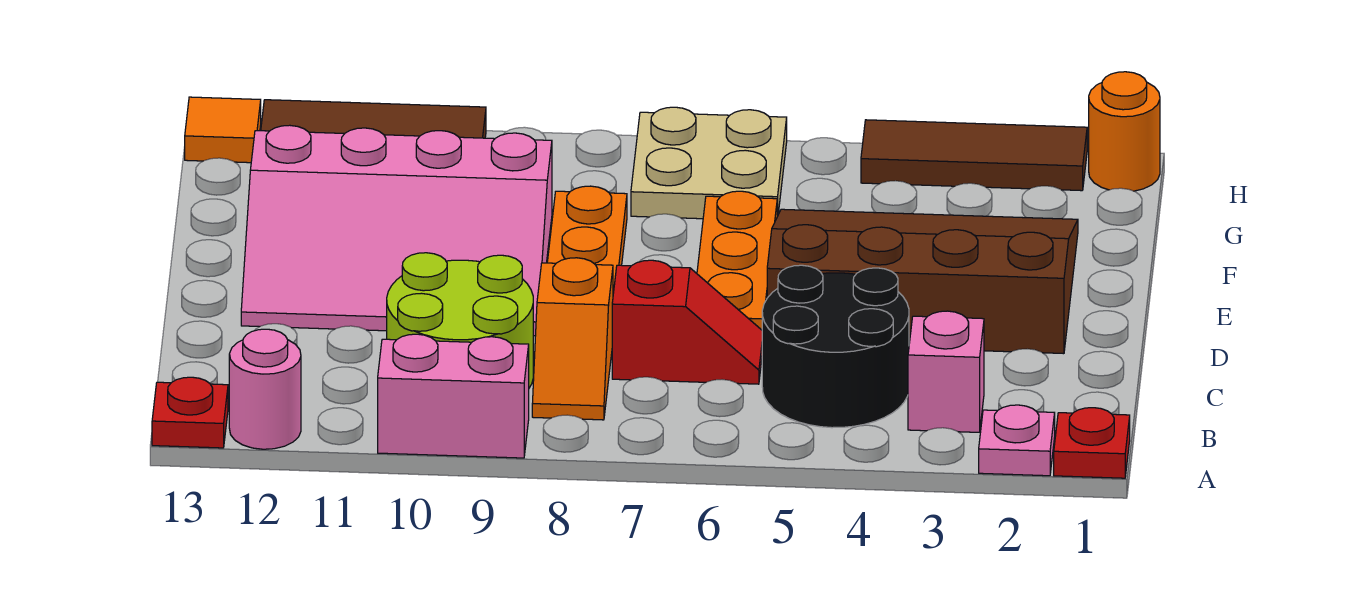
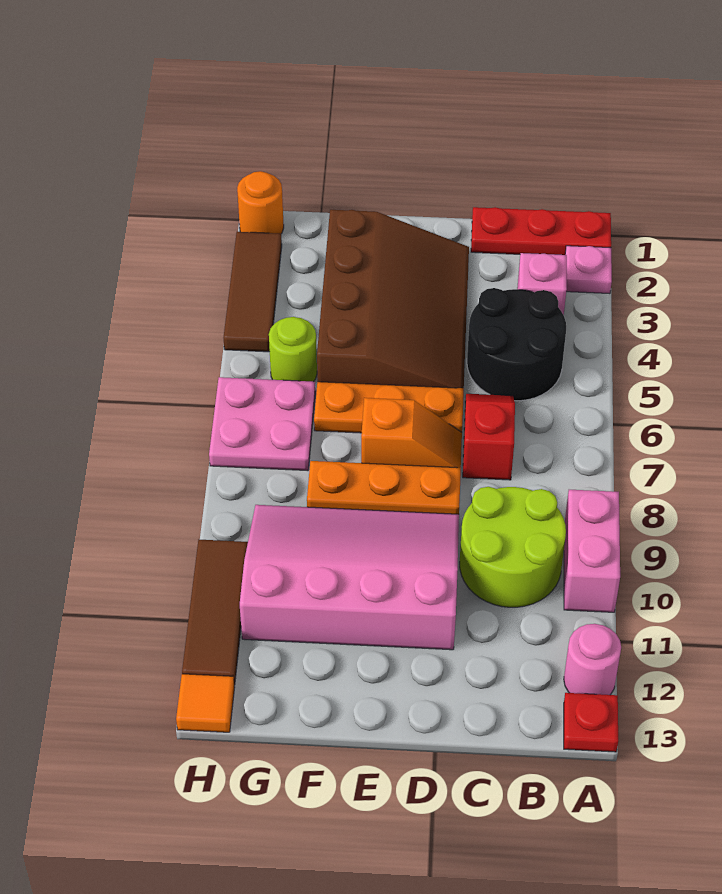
red 1x1 plate [1054,408,1130,478] -> red 1x3 plate [471,207,611,255]
orange 1x2 slope [532,258,613,420] -> orange 1x2 slope moved to [361,398,462,468]
brown 3x4 slope [767,209,1078,354] -> brown 3x4 slope turned to [317,210,469,388]
pink 3x4 slope [241,125,552,336] -> pink 3x4 slope turned to [240,505,459,650]
none -> lime 1x1 round brick [269,317,317,382]
tan 2x2 plate [631,107,787,219] -> pink 2x2 plate [209,377,315,471]

